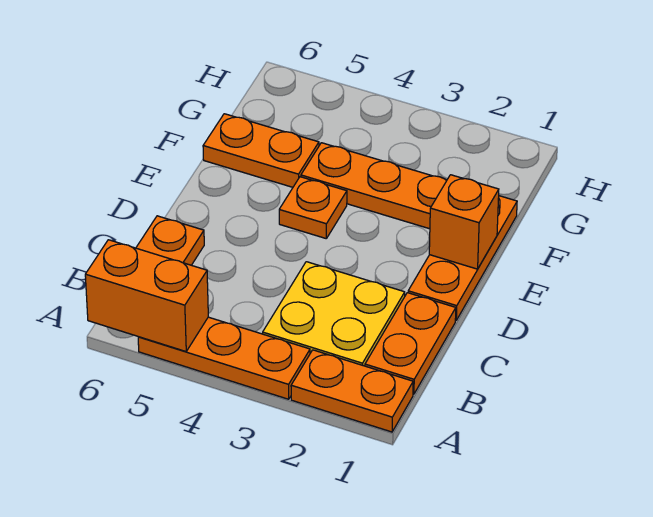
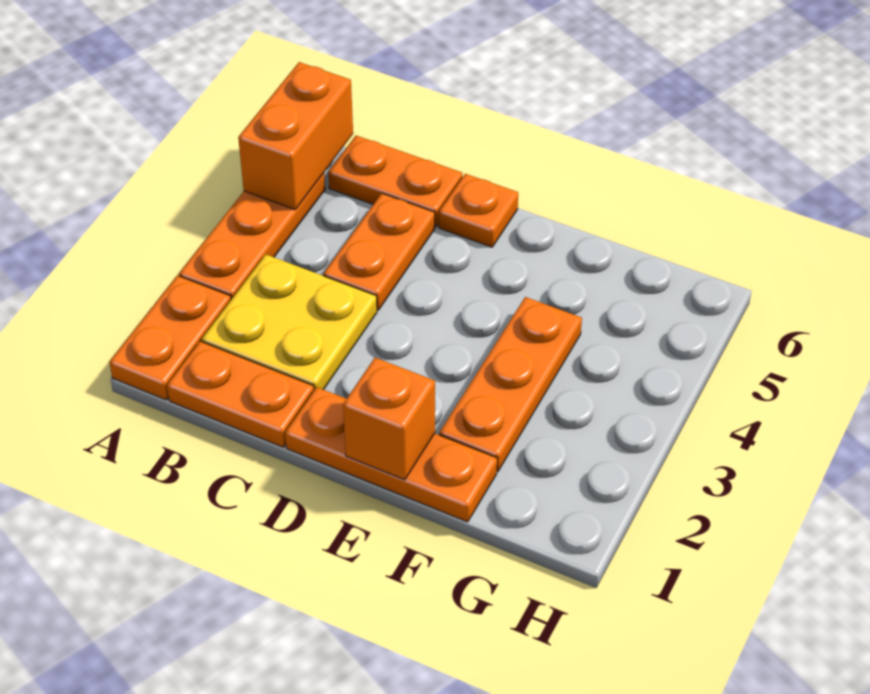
orange 1x1 plate [279,177,347,238] -> orange 1x1 plate moved to [439,174,518,247]
orange 1x2 plate [203,114,319,187] -> orange 1x2 plate moved to [323,193,435,310]

